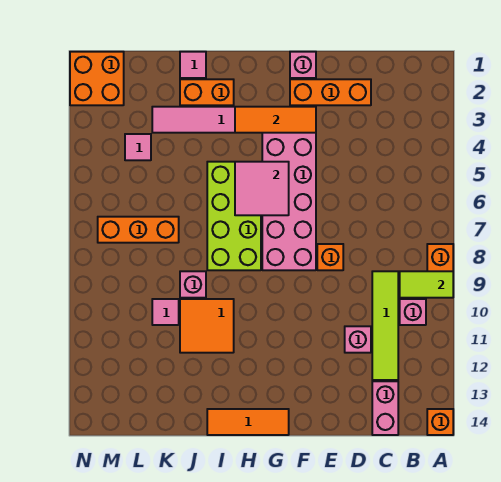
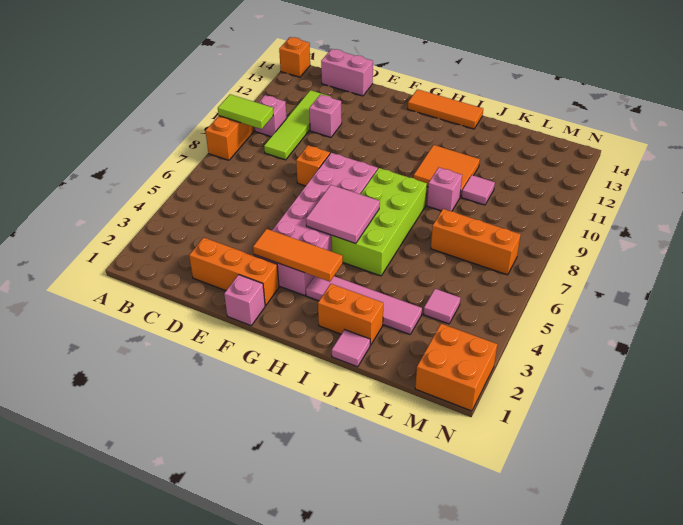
pink 1x2 brick [372,381,398,435] -> pink 1x2 brick turned to [321,49,373,96]

